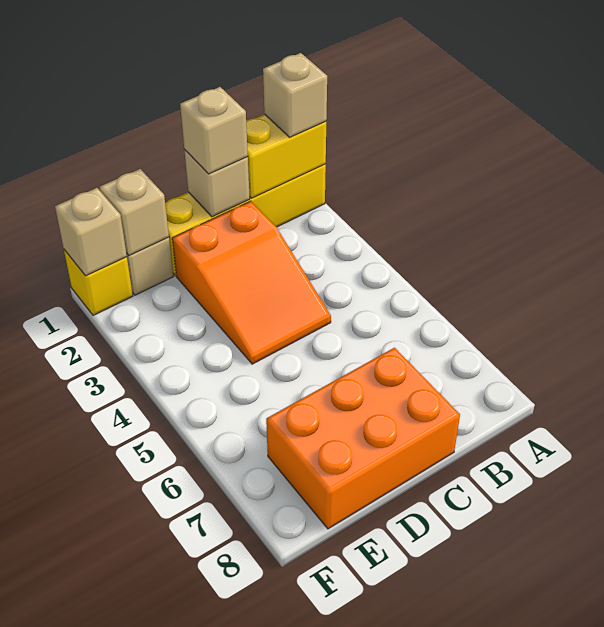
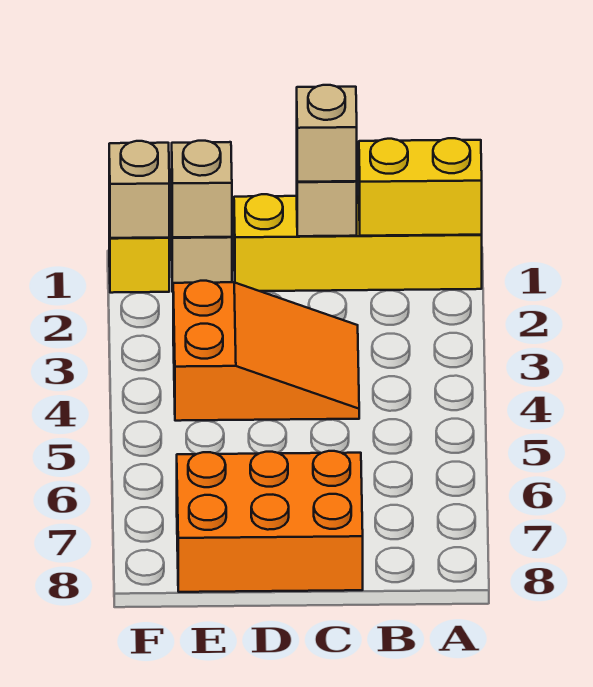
tan 1x1 brick [263,53,327,137] -> none
orange 2x3 slope [172,201,331,364] -> orange 2x3 slope turned to [173,281,359,421]

